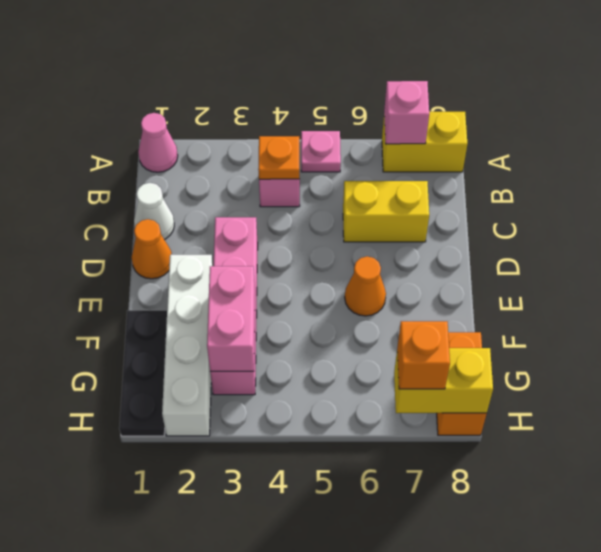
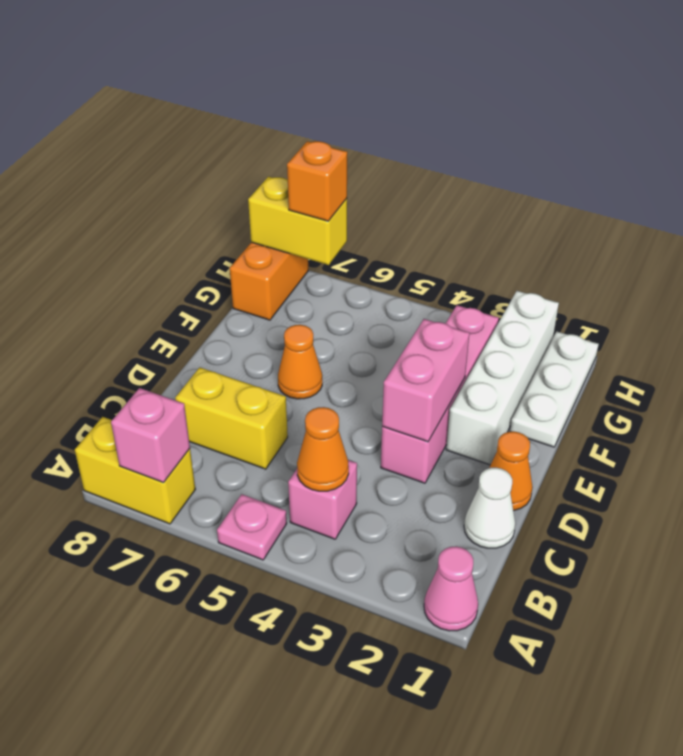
orange 1x1 plate [258,136,299,179] -> orange 1x1 cone [297,407,349,491]
black 1x3 plate [119,310,167,436] -> white 1x3 plate [510,331,599,447]
pink 1x2 brick [207,266,255,371] -> pink 1x2 brick moved to [382,319,469,442]

